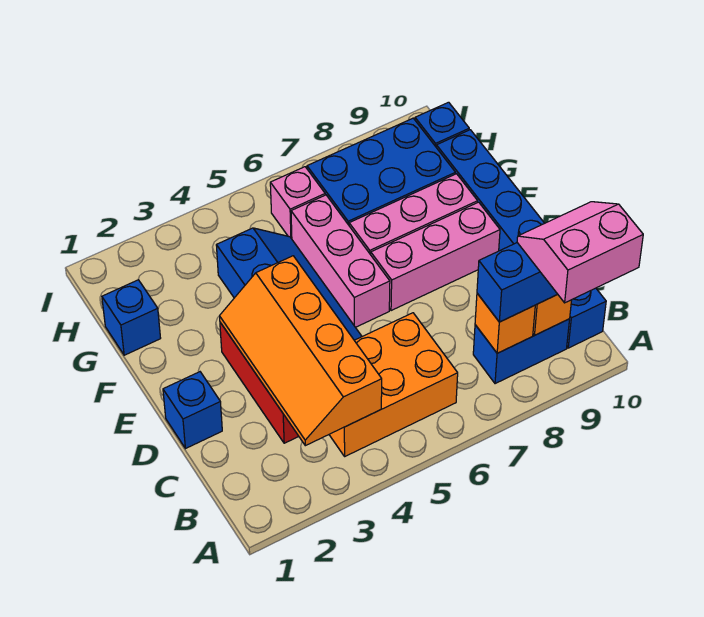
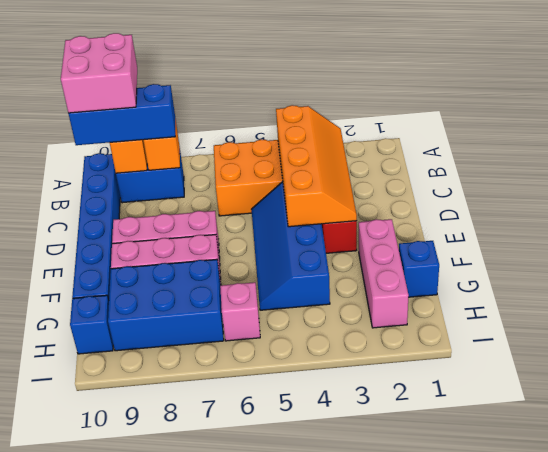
pink 2x2 slope [517,202,643,303] -> pink 2x2 brick [61,33,137,113]
blue 1x1 brick [163,372,222,449] -> none
pink 1x3 brick [291,195,390,327] -> pink 1x3 brick moved to [359,219,409,328]

